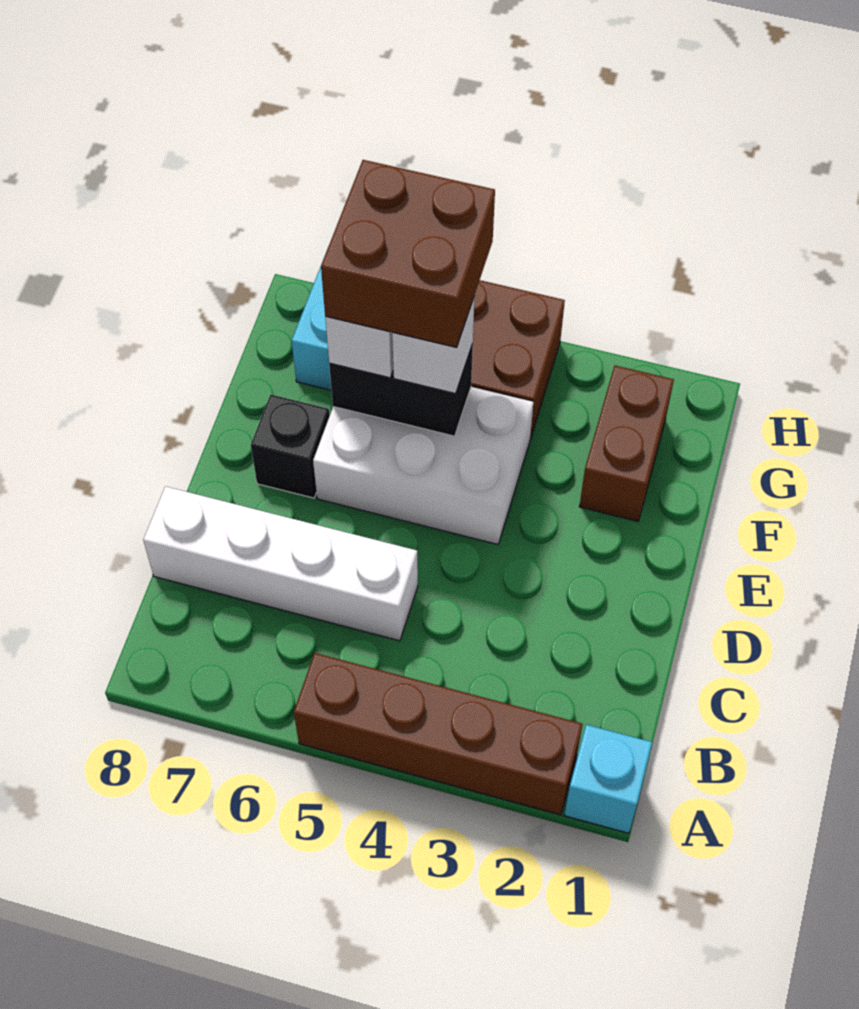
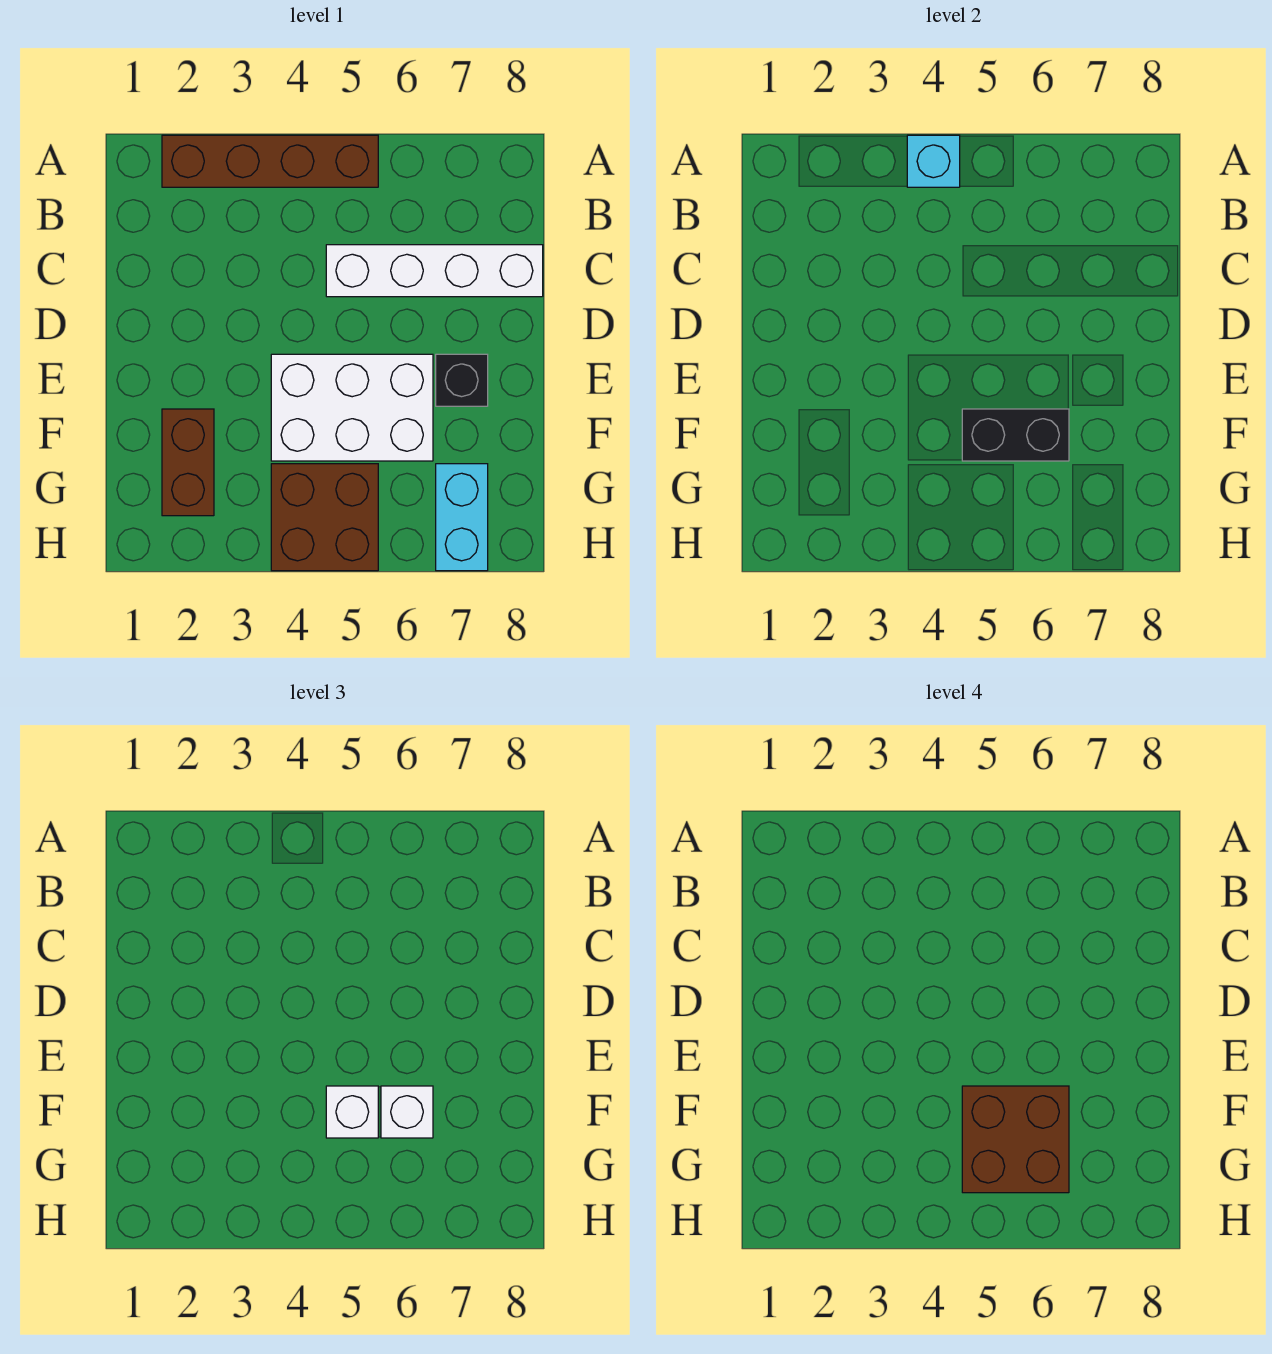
cyan 1x1 brick [564,725,652,833] -> cyan 1x1 brick moved to [907,135,960,187]

